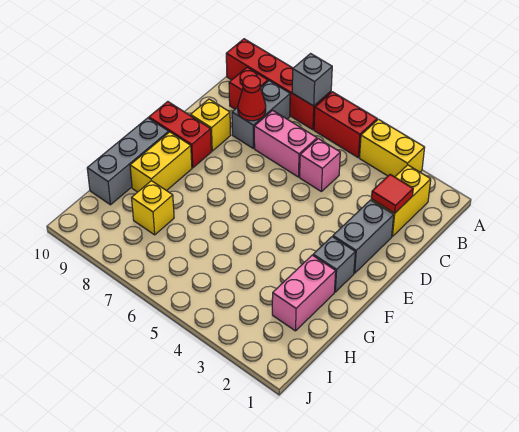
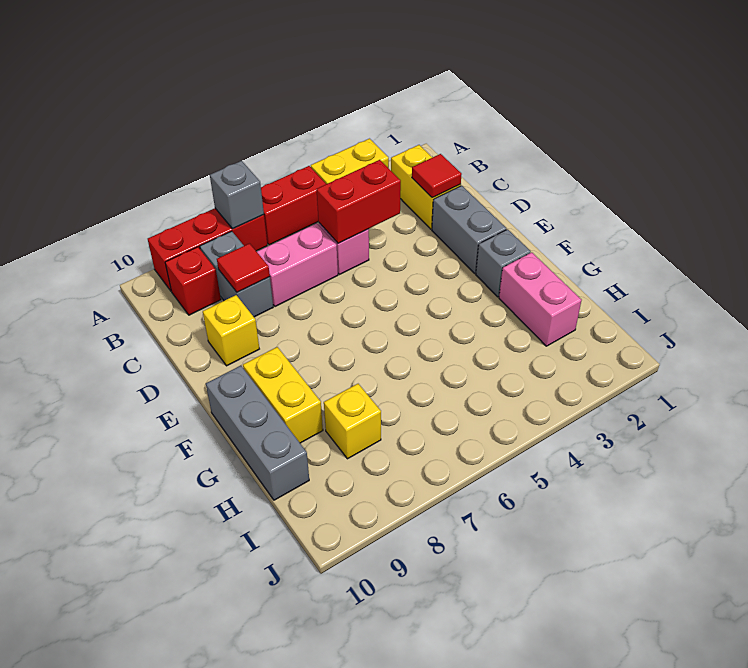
red 1x4 brick [226,39,331,130] -> red 1x3 brick [148,208,267,291]
red 1x1 cone [238,75,266,121] -> red 1x1 tile [217,244,270,292]
red 1x2 brick [149,102,211,168] -> red 1x2 brick moved to [316,160,401,243]

